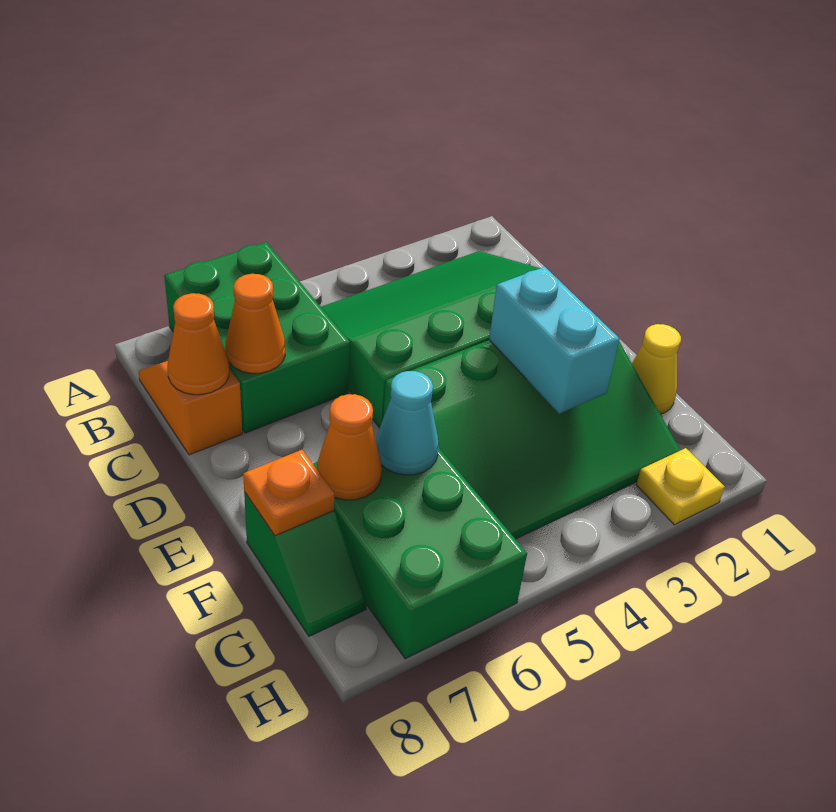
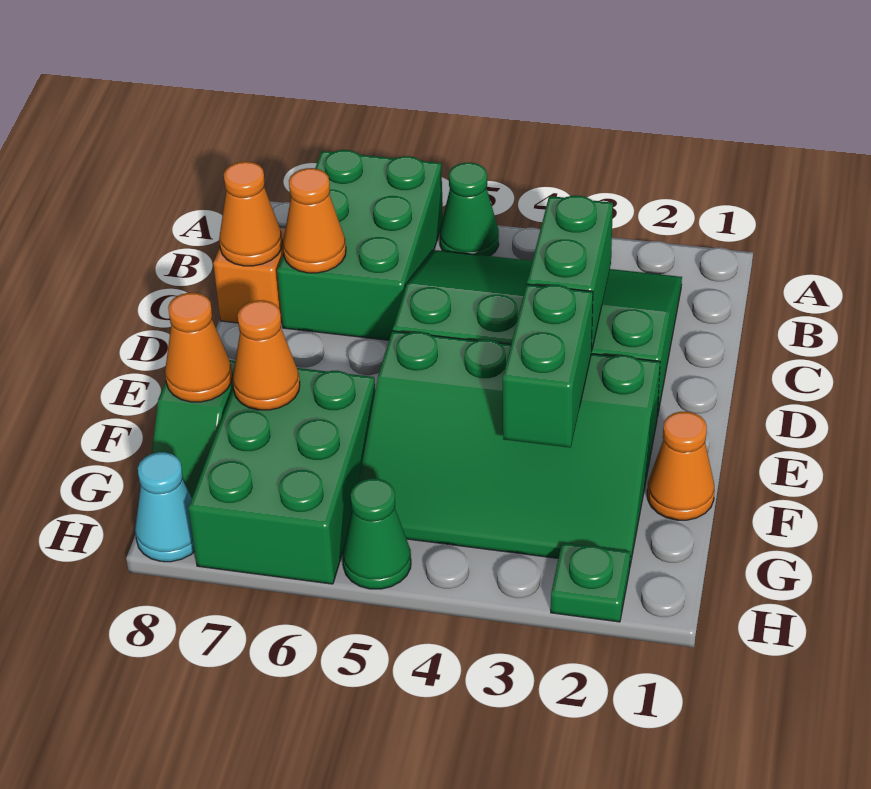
none -> green 1x1 cone [440,163,499,256]
none -> green 1x2 brick [527,196,613,348]
cyan 1x2 brick [489,267,620,414] -> green 1x2 brick [503,284,593,448]
yellow 1x1 cone [632,324,681,414] -> orange 1x1 cone [647,412,715,520]
cyan 1x1 cone [376,371,439,475] -> cyan 1x1 cone moved to [135,452,195,562]
orange 1x1 plate [243,450,334,536] -> orange 1x1 cone [165,293,232,402]
yellow 1x1 plate [636,448,725,525] -> green 1x1 plate [551,543,630,622]
none -> green 1x1 cone [343,479,411,589]

